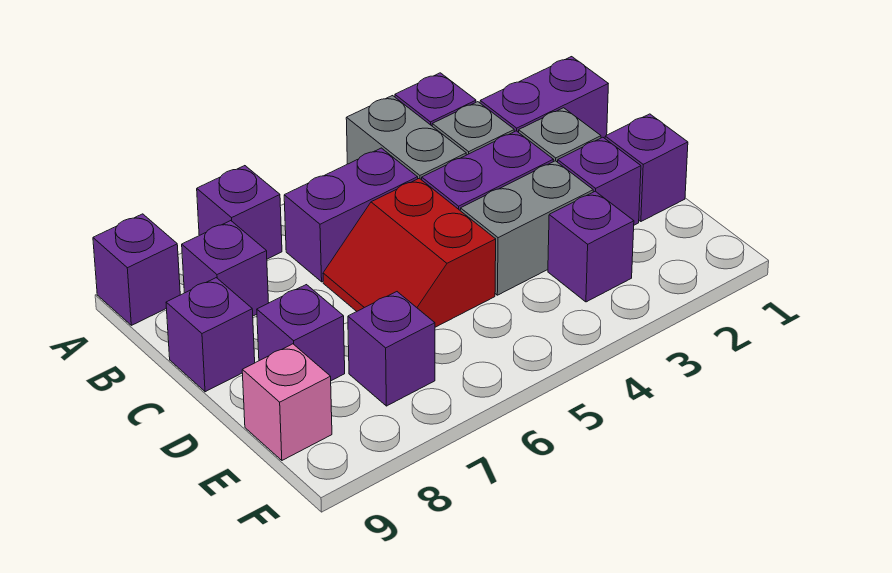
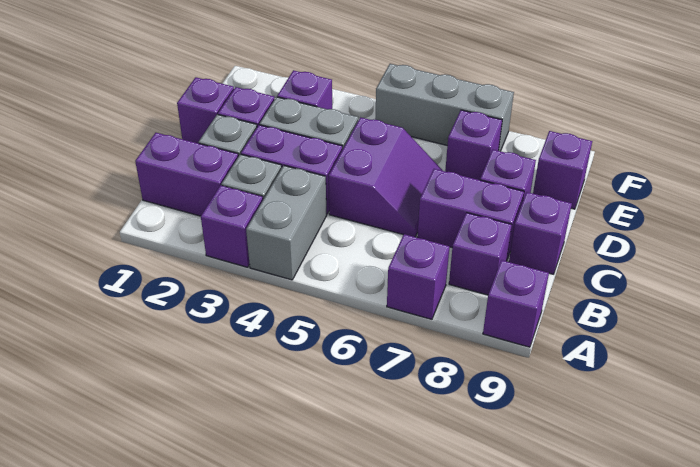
purple 1x2 brick [284,148,418,282] -> purple 1x2 brick moved to [417,169,524,259]
red 2x2 slope [323,178,496,327] -> purple 2x2 slope [329,117,443,237]
pink 1x1 brick [242,344,332,460] -> purple 1x1 brick [533,131,592,209]
none -> grey 1x3 brick [375,64,514,151]

